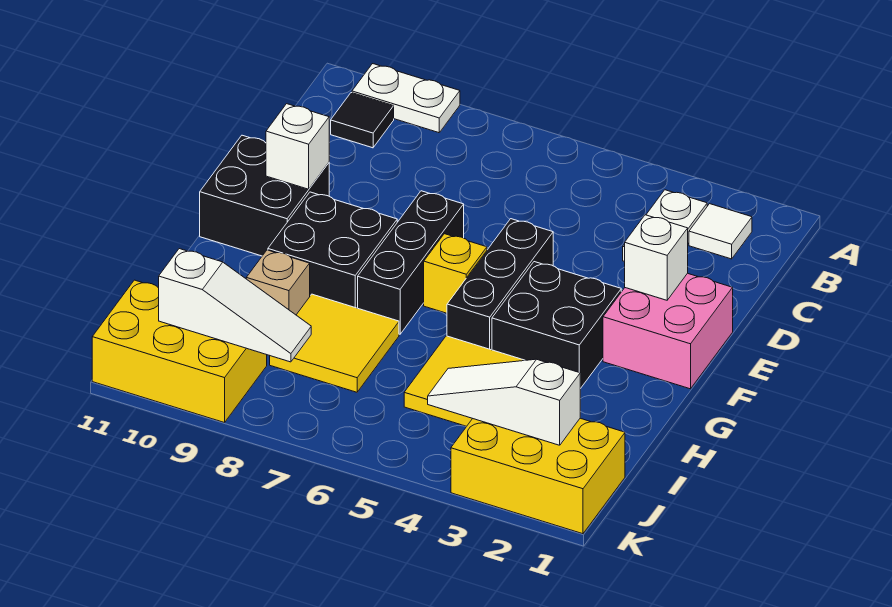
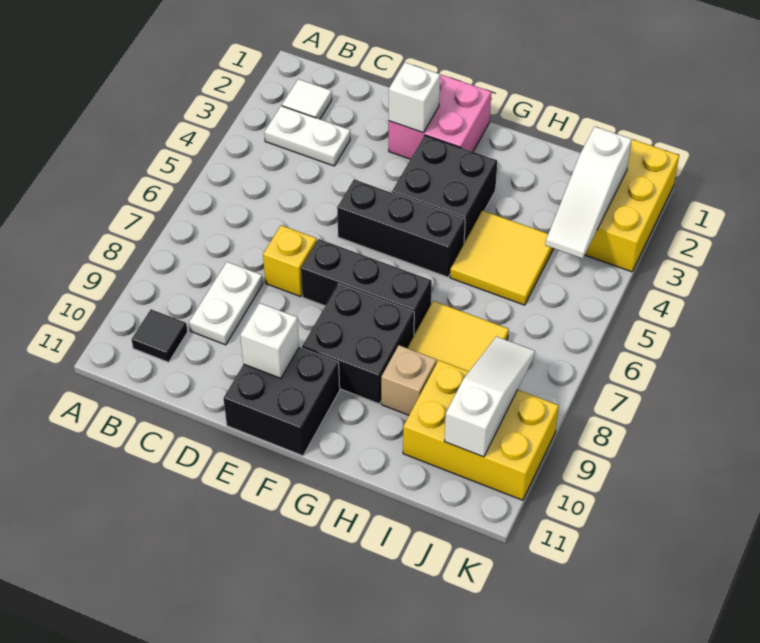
white 1x2 plate [352,64,460,133] -> white 1x2 plate moved to [189,262,263,345]
yellow 1x1 brick [424,234,487,313] -> yellow 1x1 brick moved to [263,225,317,297]
yellow 2x3 brick [92,280,267,423] -> yellow 2x3 brick turned to [403,360,559,500]

